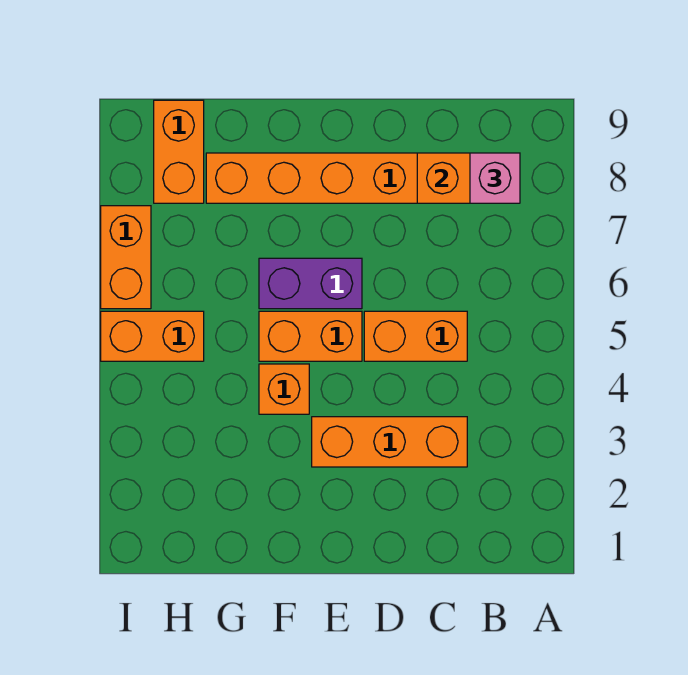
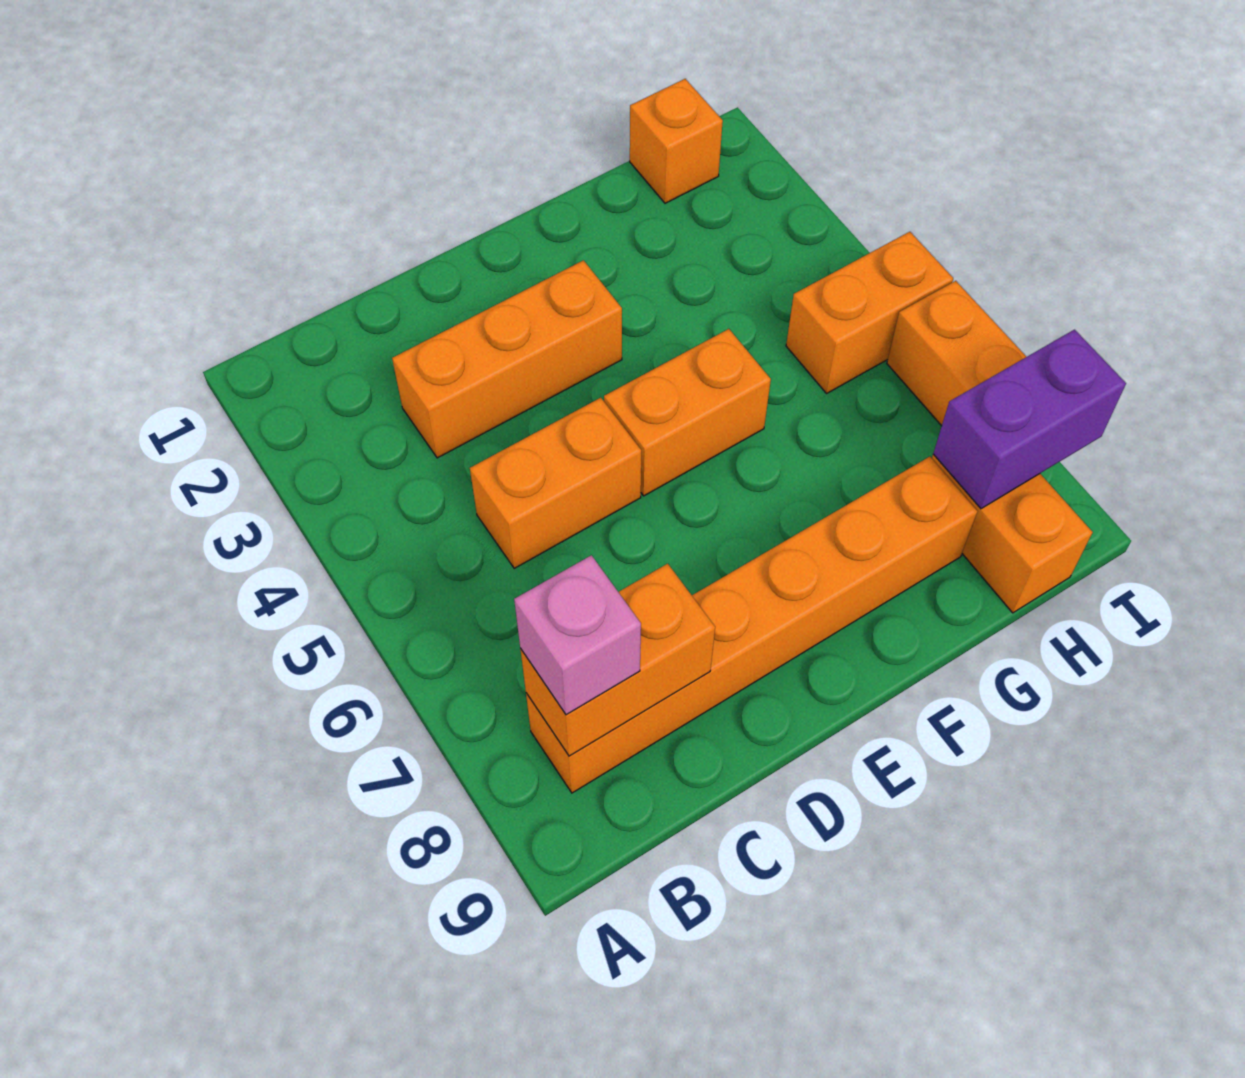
purple 1x2 brick [259,258,362,309] -> purple 1x2 brick moved to [933,330,1126,509]
orange 1x1 brick [259,364,309,414] -> orange 1x1 brick moved to [630,79,723,203]

